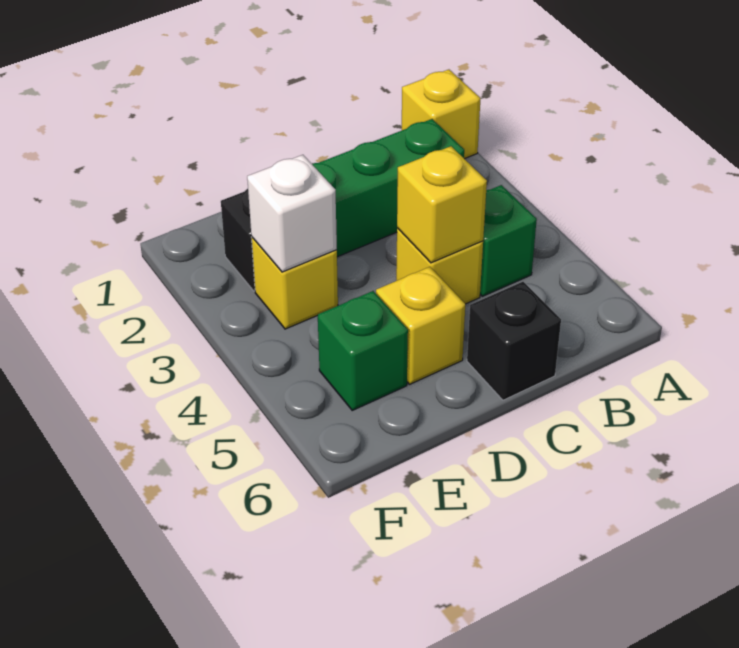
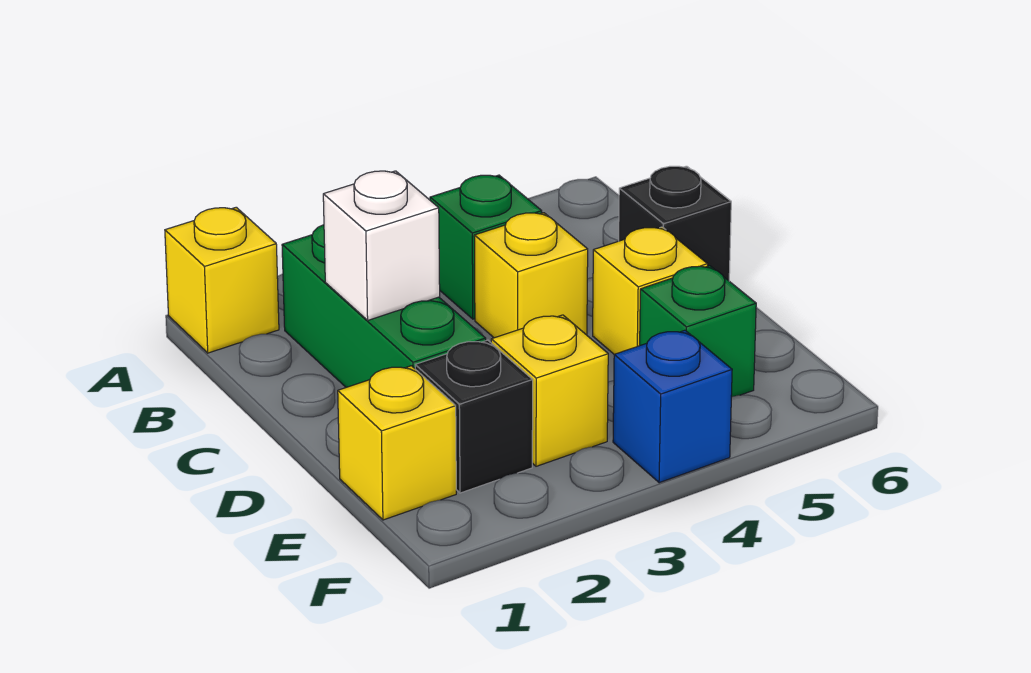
yellow 1x1 brick [397,146,487,263] -> yellow 1x1 brick moved to [338,366,456,520]
white 1x1 brick [247,155,337,272] -> white 1x1 brick moved to [323,171,440,320]
none -> blue 1x1 brick [613,330,732,483]

